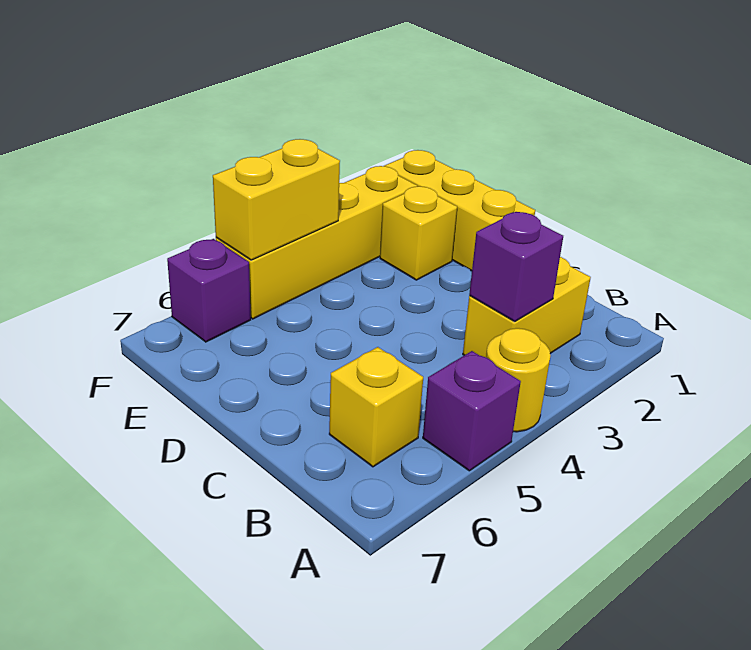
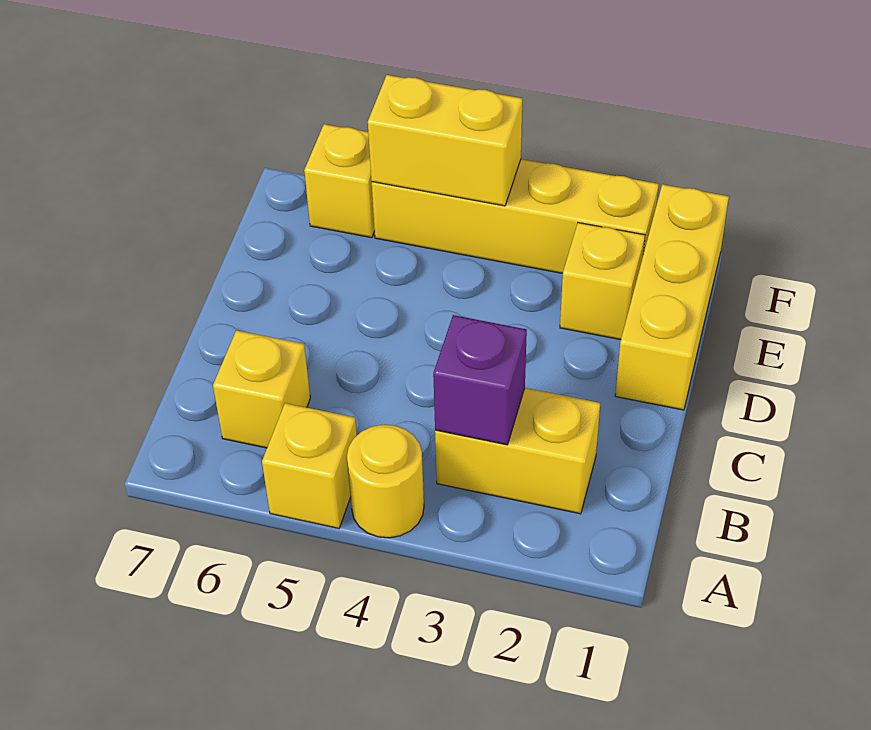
purple 1x1 brick [423,351,521,471] -> yellow 1x1 brick [262,403,357,528]
purple 1x1 brick [167,239,251,342] -> yellow 1x1 brick [304,124,375,238]

